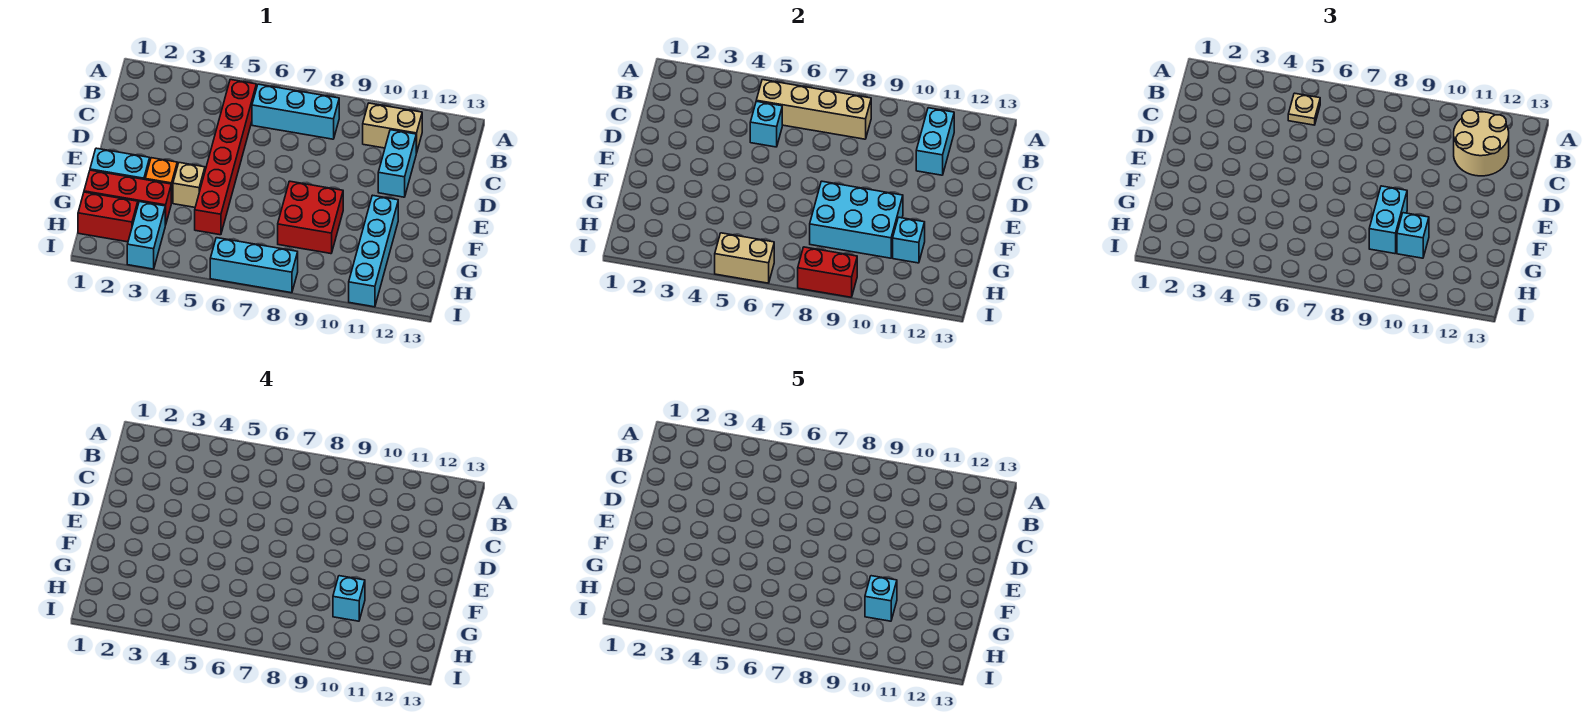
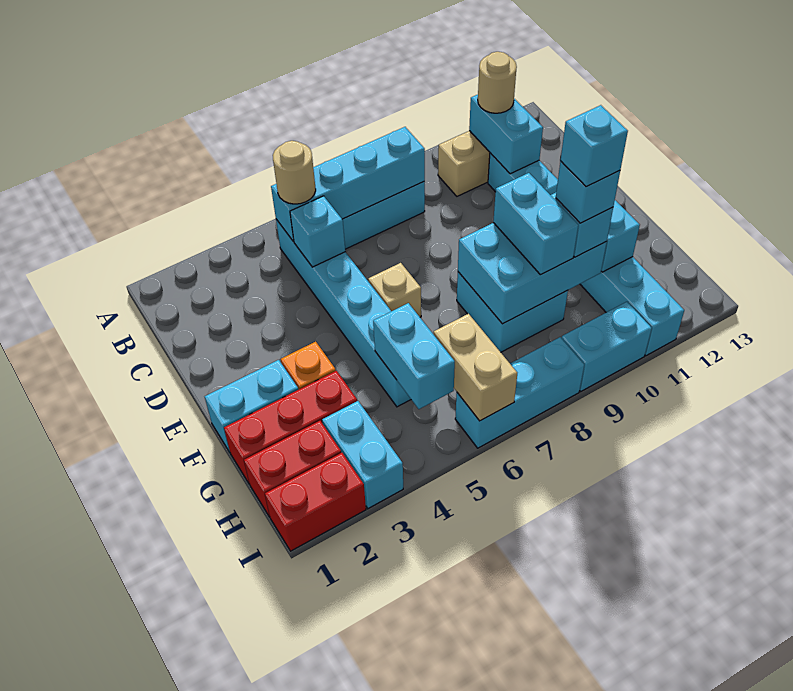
red 1x6 brick [195,80,256,235] -> cyan 1x6 brick [276,219,411,407]
tan 1x4 brick [756,80,871,139] -> cyan 1x4 brick [271,127,425,242]
tan 1x1 plate [1288,93,1320,125] -> tan 1x1 round brick [273,141,316,204]
tan 2x2 round brick [1454,110,1509,176] -> tan 1x1 round brick [478,52,517,113]
tan 1x1 brick [173,163,205,207] -> tan 1x1 brick moved to [368,263,421,317]
red 2x2 brick [278,181,343,254] -> cyan 2x2 brick [457,272,568,352]
none -> cyan 1x2 brick [373,303,455,409]
tan 1x2 brick [715,233,774,283] -> tan 1x2 brick turned to [434,314,517,421]
red 1x2 brick [798,247,857,297] -> red 1x2 brick moved to [265,453,366,551]
none -> cyan 1x2 brick [562,302,652,391]

